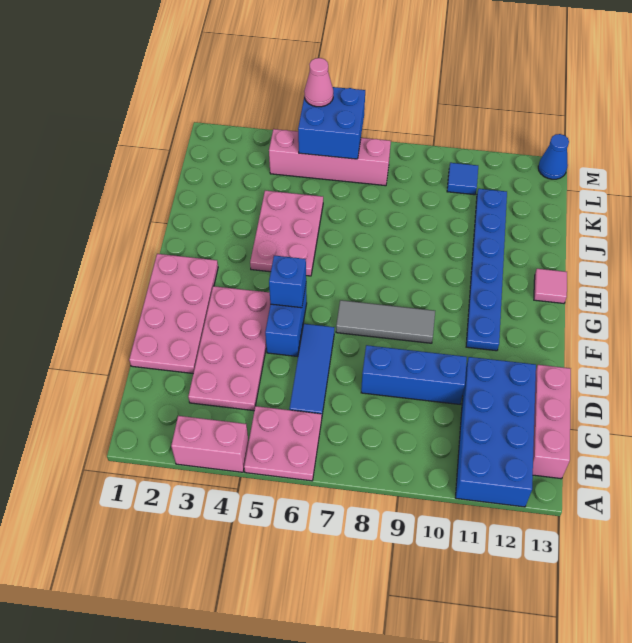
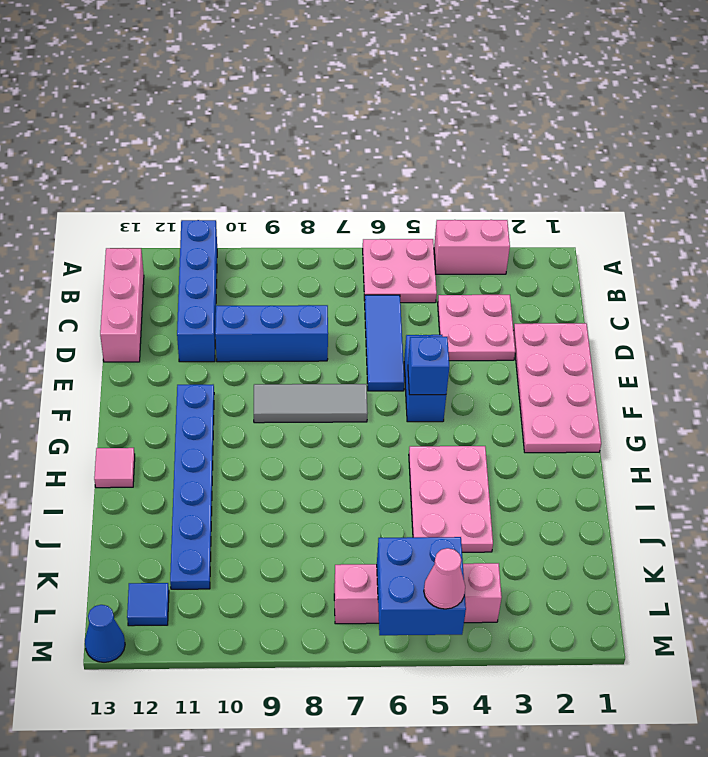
blue 2x4 brick [455,357,536,507] -> blue 1x4 brick [177,220,217,362]
pink 2x4 plate [188,286,270,411] -> pink 2x2 plate [438,295,515,361]
blue 1x1 tile [447,163,478,195] -> blue 1x1 tile moved to [127,583,169,626]

